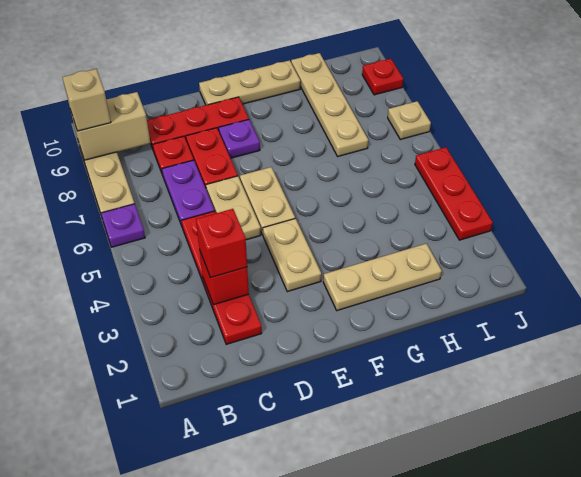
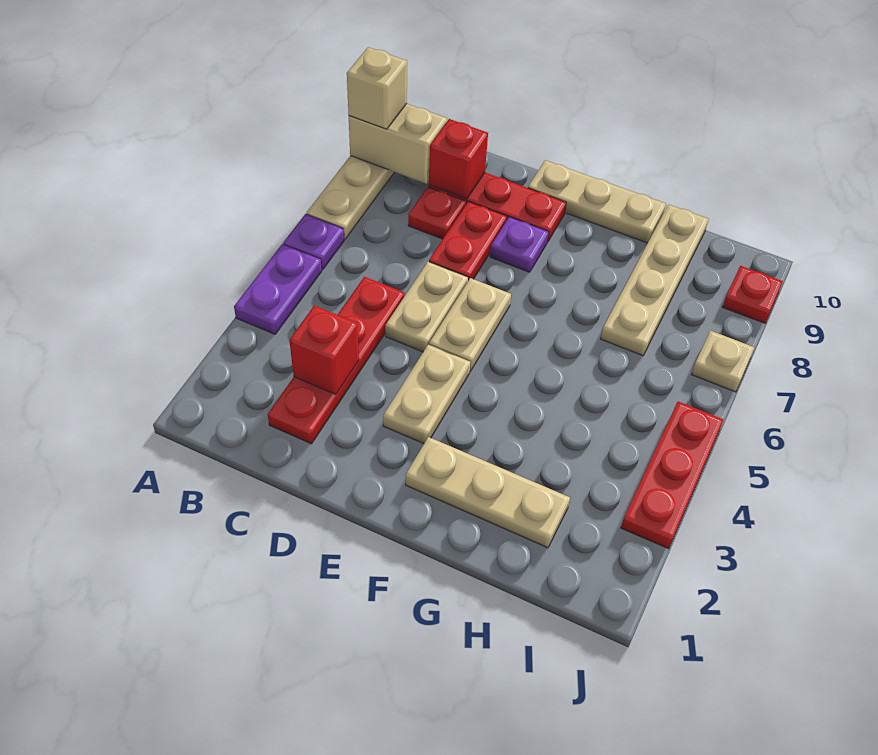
red 1x1 brick [196,209,247,278] -> red 1x1 brick moved to [429,119,488,199]
purple 1x2 plate [162,160,214,226] -> purple 1x2 plate moved to [234,244,322,334]

